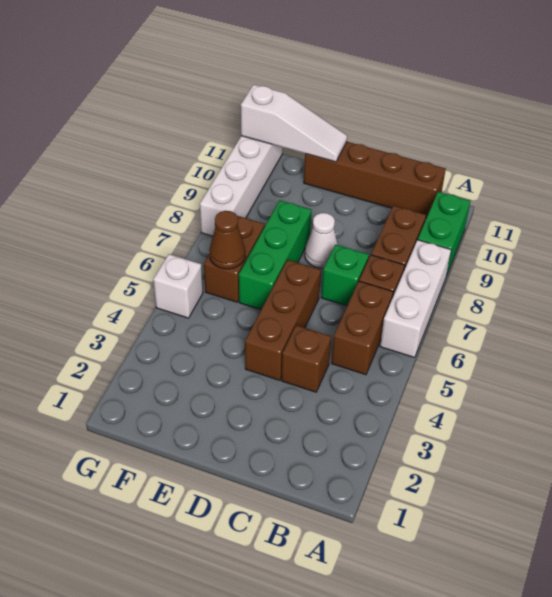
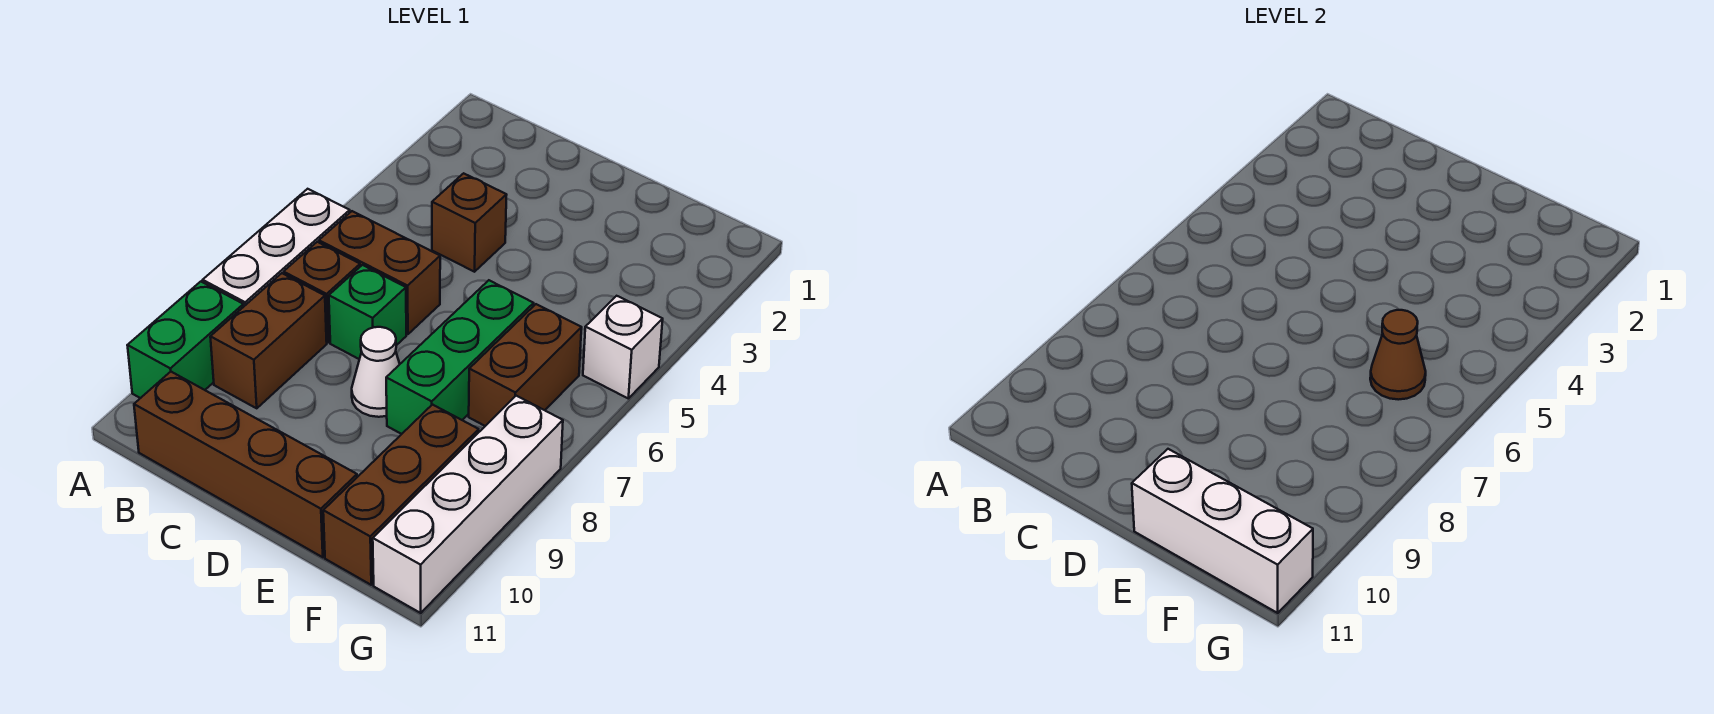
brown 1x2 brick [331,281,393,375] -> brown 1x2 brick turned to [319,211,440,334]
brown 1x3 brick [245,260,321,380] -> brown 1x3 brick moved to [323,405,479,585]
white 1x3 slope [241,85,347,162] -> white 1x3 brick [1132,449,1313,613]

